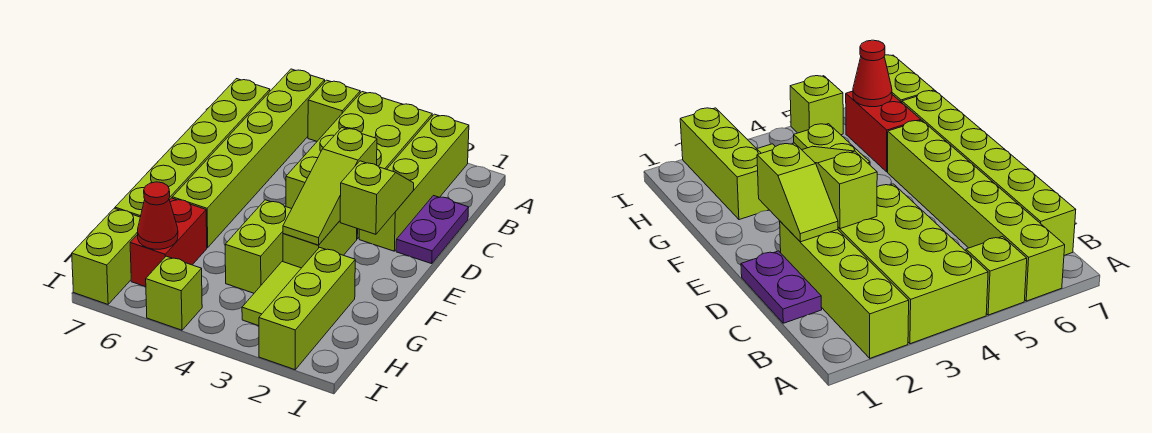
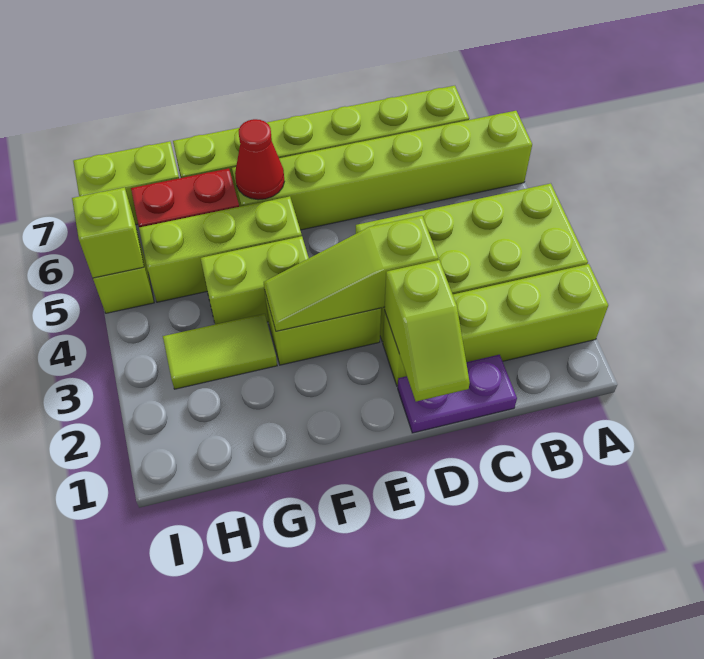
lime 1x1 brick [308,80,360,141] -> lime 1x1 brick moved to [72,187,144,278]
lime 1x2 slope [340,161,414,234] -> lime 1x2 slope turned to [384,260,470,401]
lime 1x3 brick [259,247,355,370] -> lime 1x3 brick moved to [139,196,302,302]
red 1x1 cone [138,182,178,249] -> red 1x1 cone moved to [235,119,284,200]

